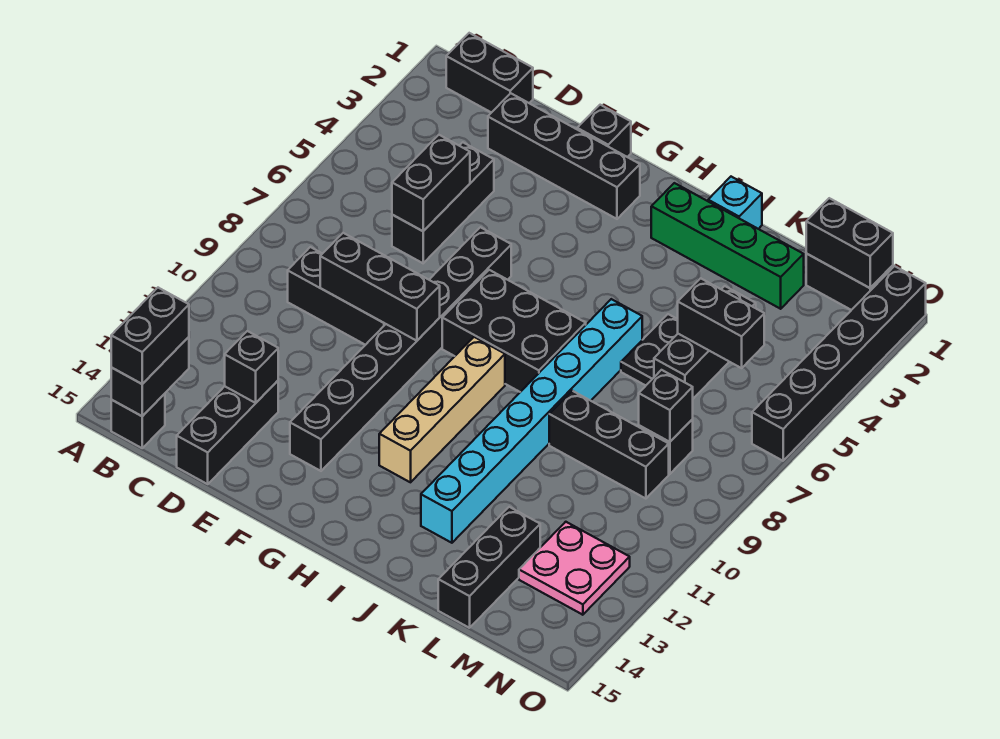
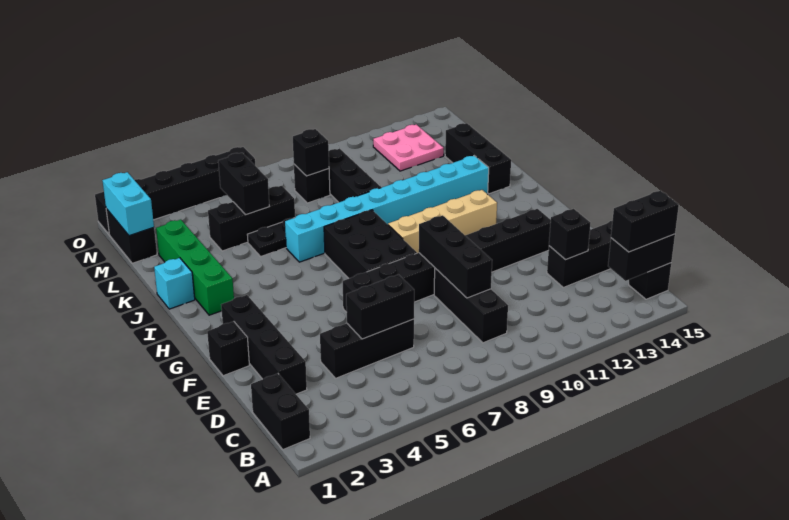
black 1x3 brick [438,507,540,628] -> black 1x3 brick turned to [445,123,511,194]
black 1x2 brick [806,198,893,288] -> cyan 1x2 brick [102,172,154,236]

